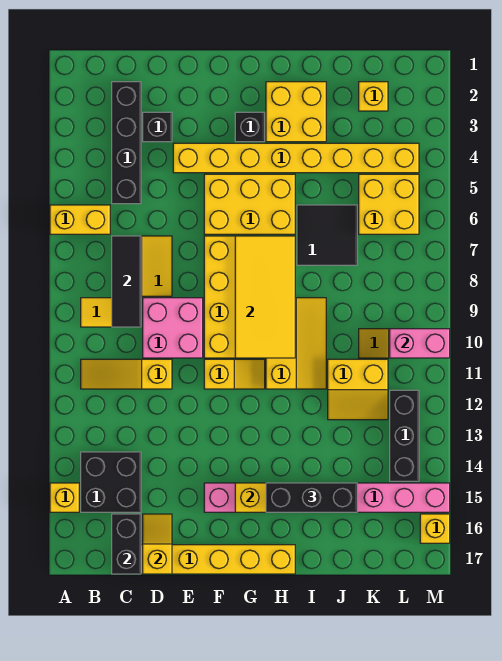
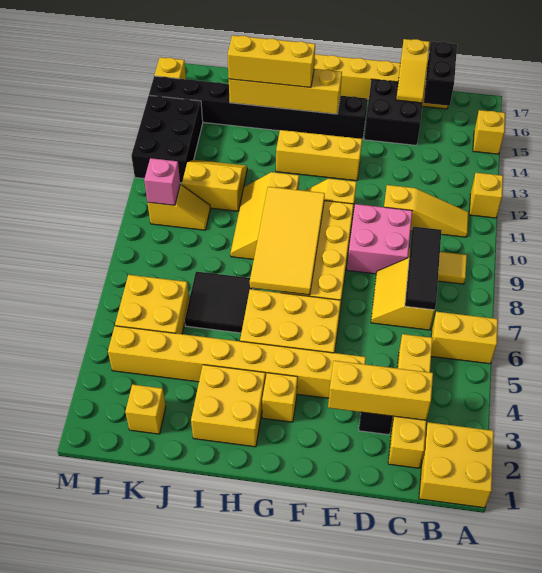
none -> yellow 2x2 brick [419,422,494,508]
none -> yellow 1x1 brick [469,173,503,218]
black 2x2 brick [81,452,141,512] -> black 2x2 brick moved to [364,79,422,145]
black 1x4 brick [112,82,141,204] -> yellow 1x4 brick [388,334,432,468]
none -> yellow 1x3 brick [328,361,433,420]
none -> yellow 1x3 brick [276,130,362,181]
pink 1x8 brick [204,483,450,512] -> black 1x8 brick [149,76,367,140]
black 1x1 brick [235,112,265,142] -> yellow 1x1 brick [262,373,298,422]
black 1x3 brick [266,483,357,512] -> yellow 1x3 brick [228,35,315,88]
pink 1x2 brick [390,329,450,358] -> pink 1x1 brick [144,158,180,205]
black 1x3 brick [390,390,419,481] -> black 2x3 brick [131,95,203,183]

